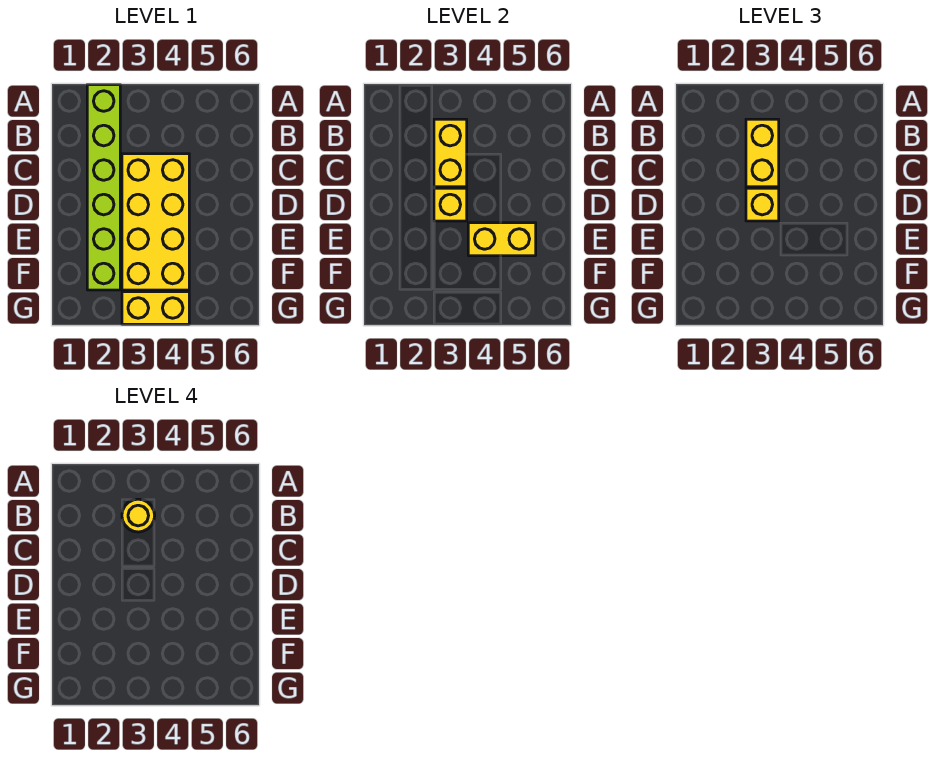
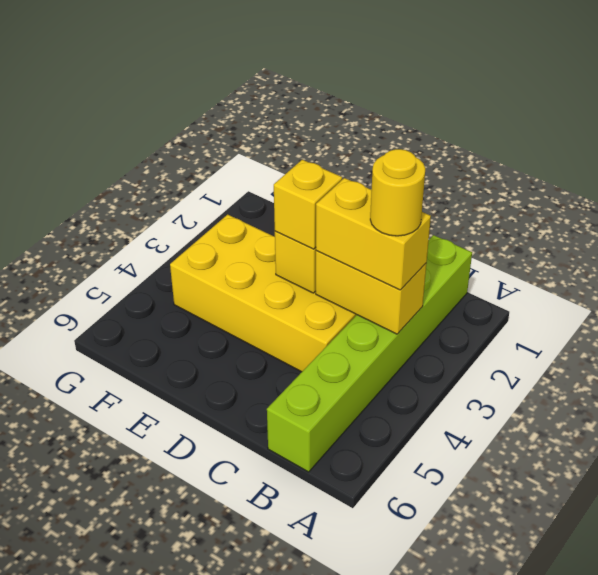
lime 1x6 brick [87,85,120,290] -> lime 1x6 brick turned to [267,235,472,472]
yellow 1x2 brick [468,223,536,256] -> none
yellow 1x2 brick [122,292,189,324] -> none

